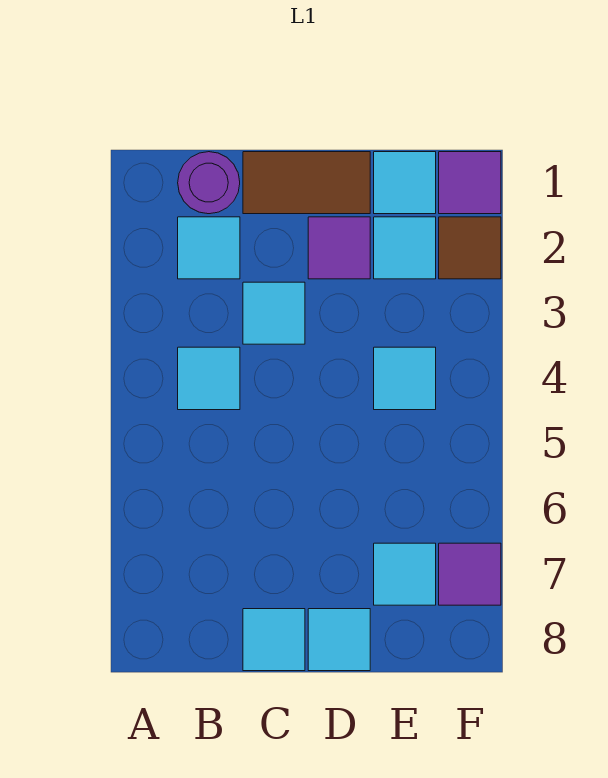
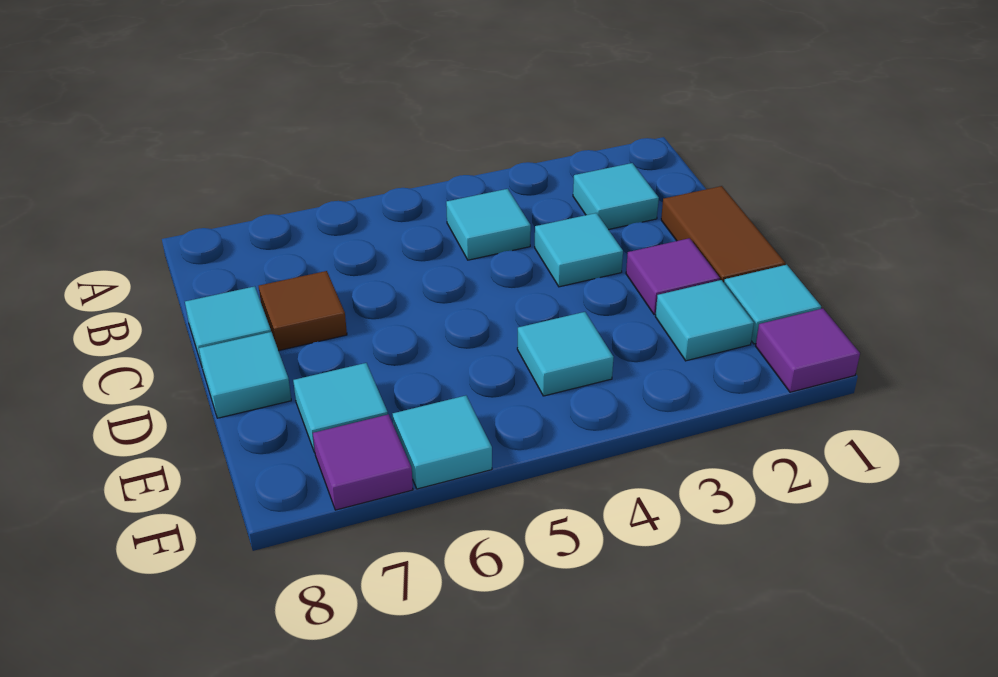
purple 1x1 round brick [178,152,240,214] -> none
brown 1x1 tile [439,217,501,279] -> brown 1x1 tile moved to [259,271,347,351]
none -> cyan 1x1 tile [393,396,492,489]

